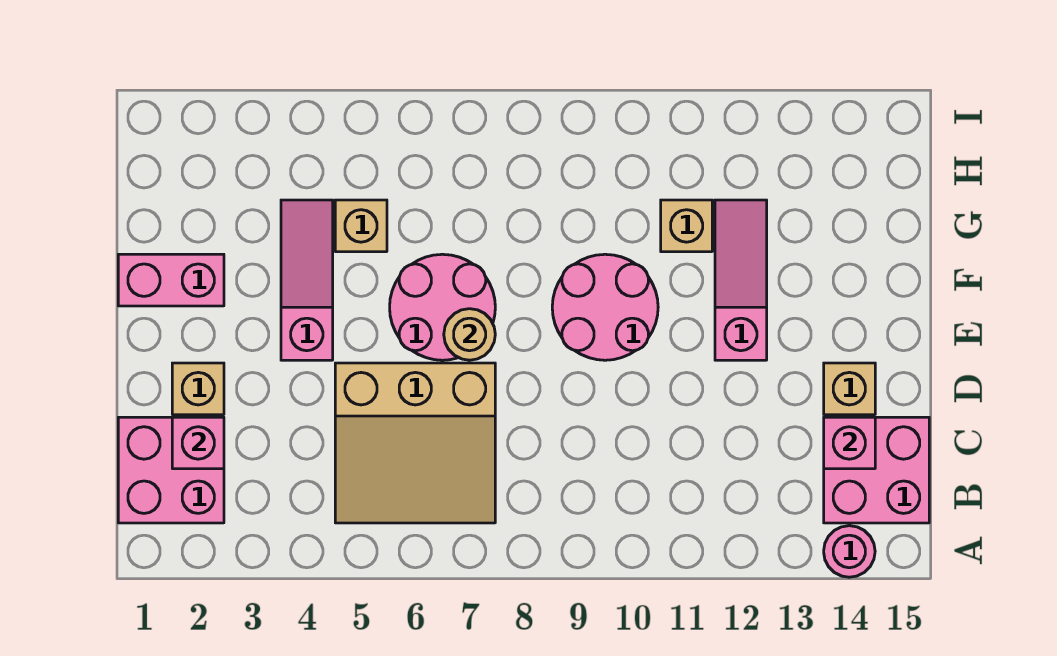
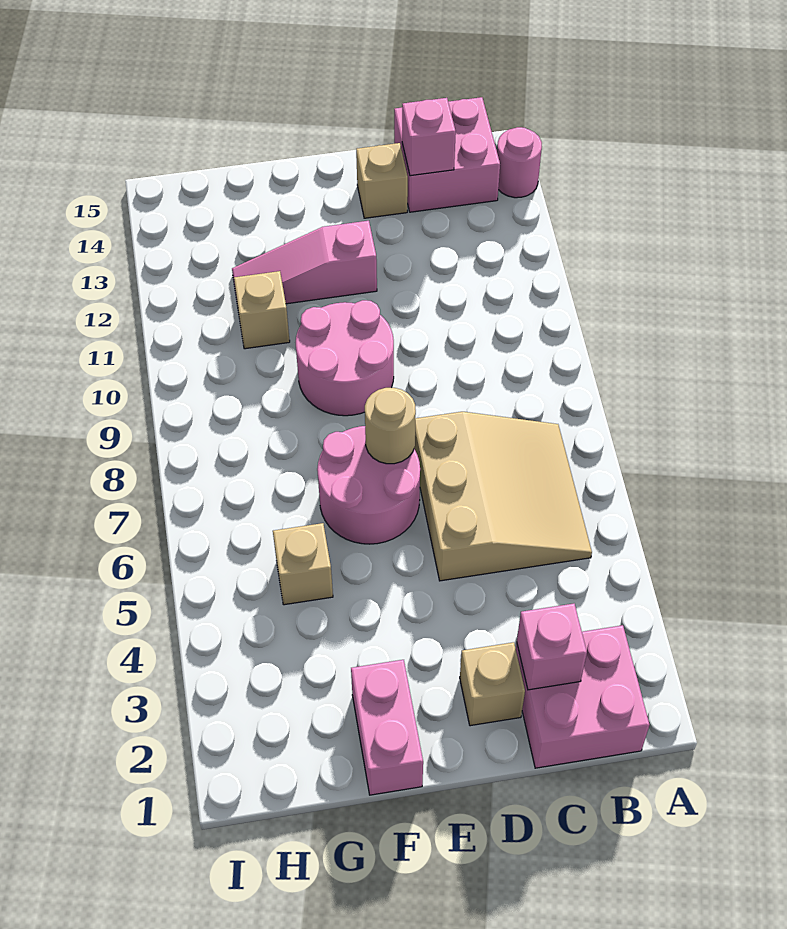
pink 1x3 slope [281,200,333,360] -> none

